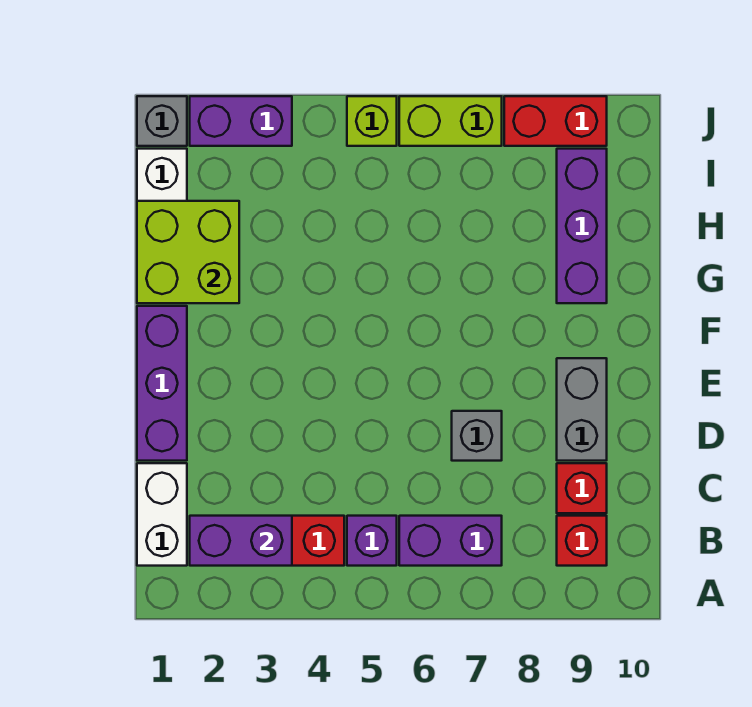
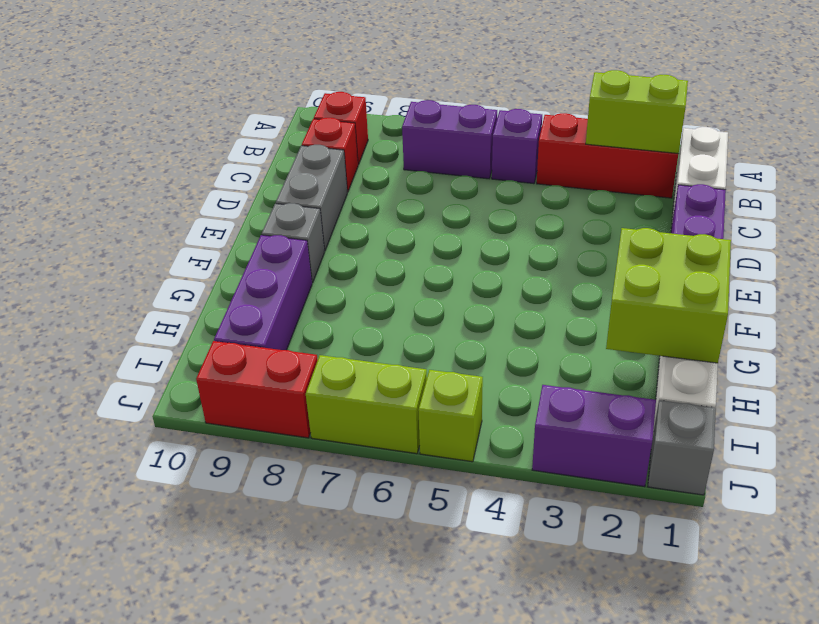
purple 1x2 brick [190,516,292,566] -> lime 1x2 brick [586,70,688,154]
grey 1x1 brick [452,411,502,461] -> grey 1x1 brick moved to [262,203,325,283]

